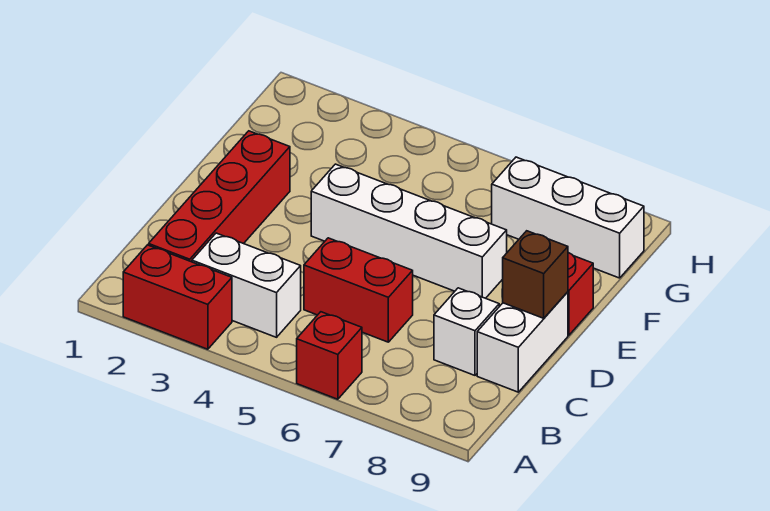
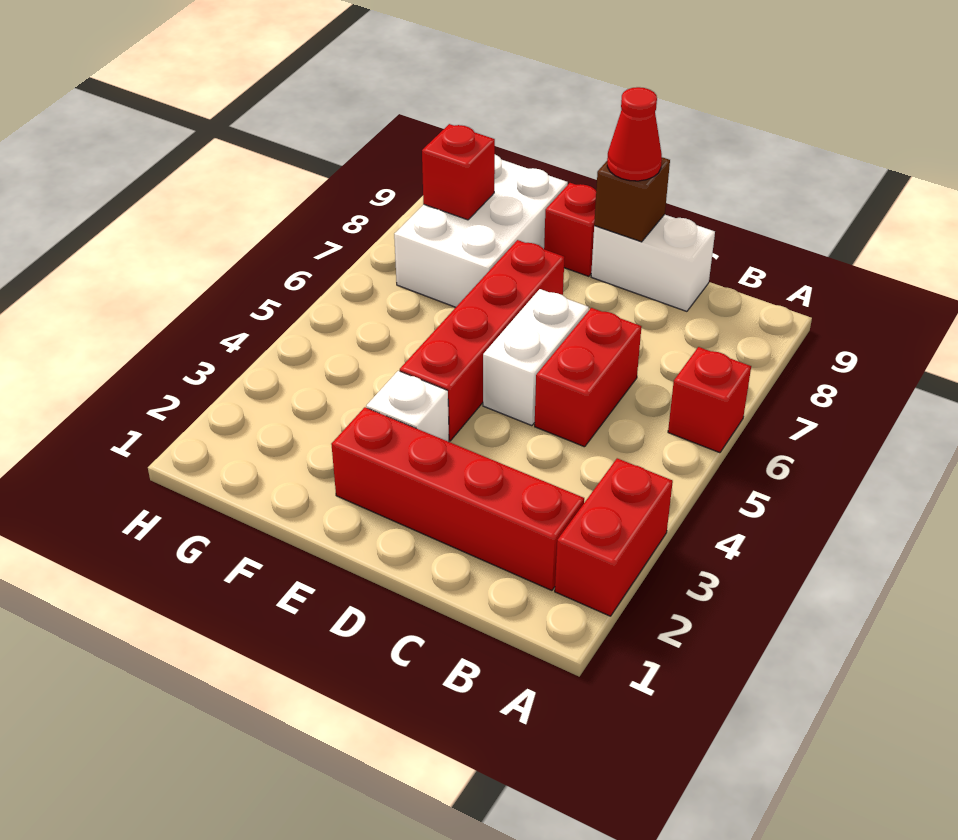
white 1x2 brick [192,233,301,337] -> white 1x2 brick moved to [483,289,589,426]
white 1x1 brick [434,288,499,375] -> white 1x1 brick moved to [366,371,449,442]
none -> red 1x1 cone [607,87,662,181]
white 1x4 brick [311,164,507,298] -> red 1x4 brick [400,240,565,441]
white 1x3 brick [492,157,644,278] -> white 2x3 brick [394,155,568,307]
none -> red 1x1 brick [422,124,495,220]

